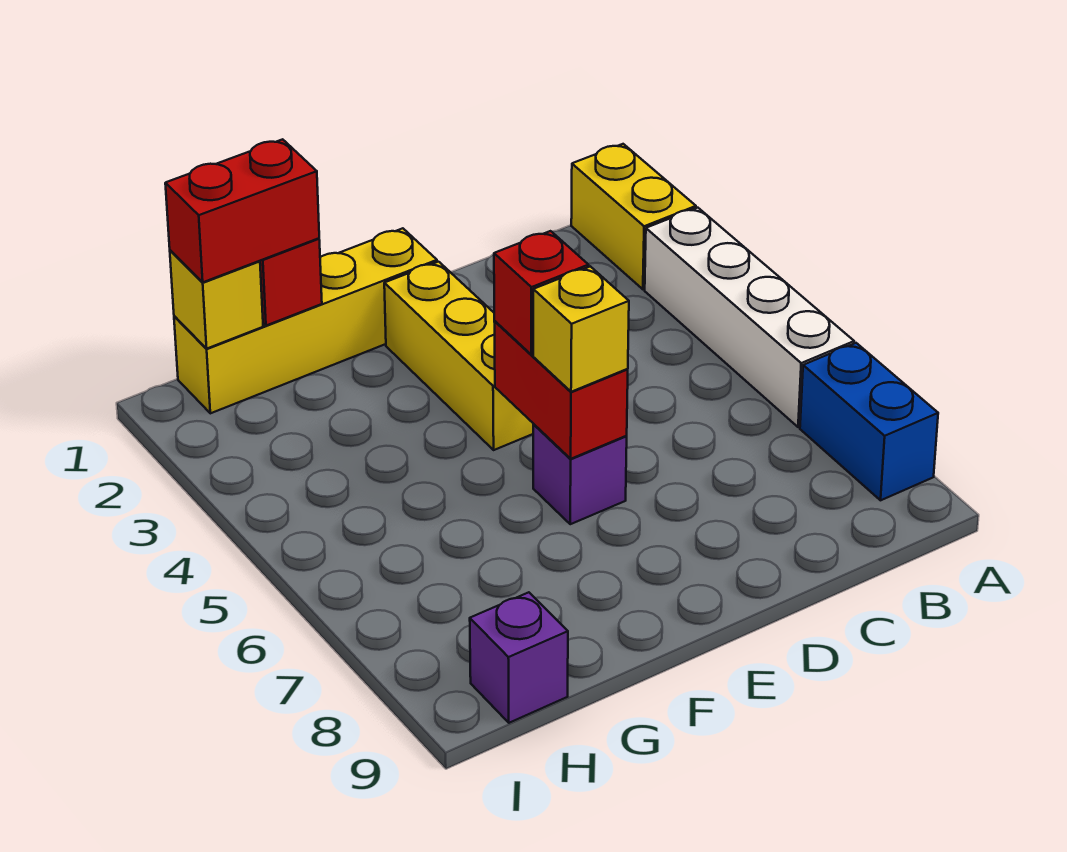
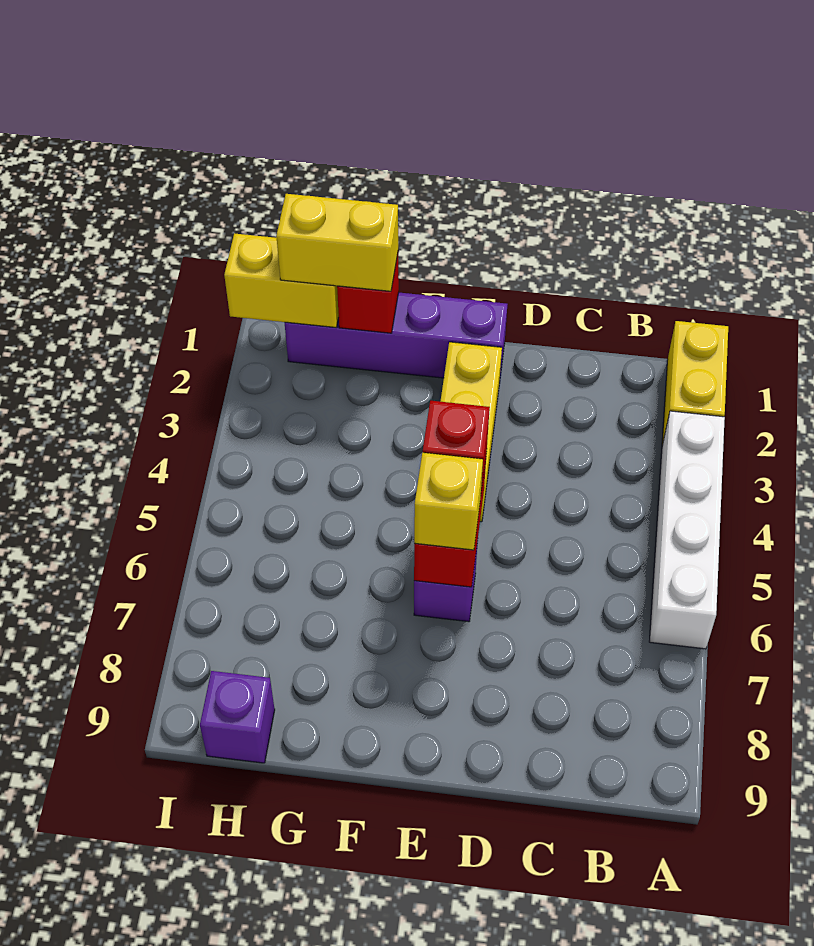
blue 1x2 brick [800,343,938,500] -> none
yellow 1x4 brick [174,228,437,413] -> purple 1x4 brick [285,293,507,383]
red 1x2 brick [165,139,319,282] -> yellow 1x2 brick [276,194,398,291]
yellow 1x1 brick [170,250,263,348] -> yellow 1x2 brick [224,233,339,327]

